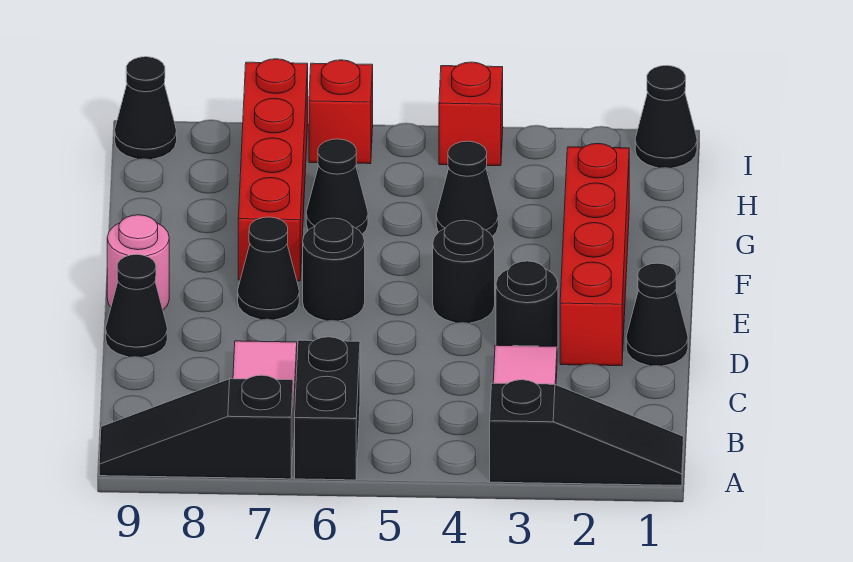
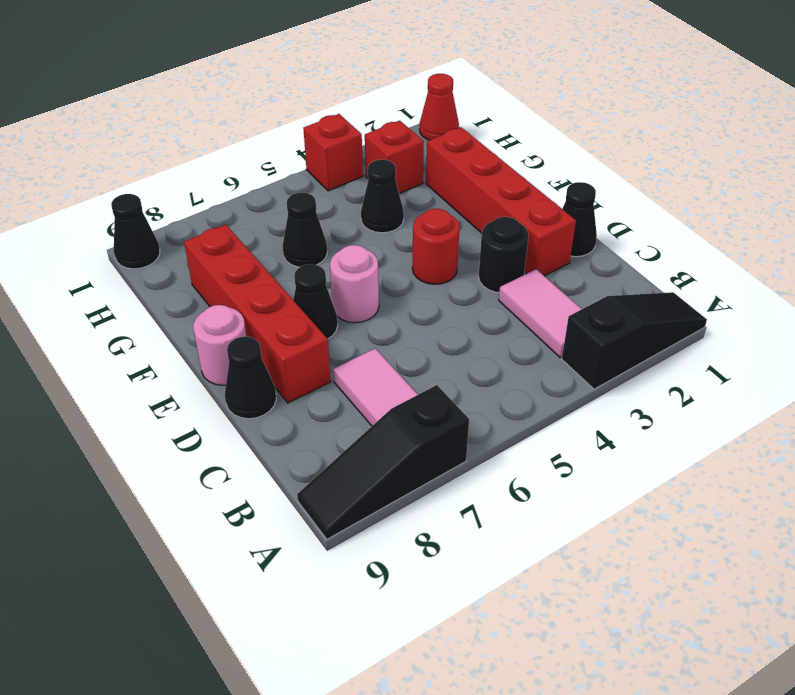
black 1x2 brick [295,337,360,480] -> none
black 1x1 round brick [433,220,495,323] -> red 1x1 round brick [412,209,460,284]
black 1x1 round brick [303,218,365,321] -> pink 1x1 round brick [330,245,379,323]
red 1x4 brick [238,59,308,281] -> red 1x4 brick moved to [184,224,331,403]
black 1x1 cone [635,65,697,168] -> red 1x1 cone [419,74,459,140]
red 1x1 brick [309,60,373,164] -> red 1x1 brick moved to [365,121,424,194]

